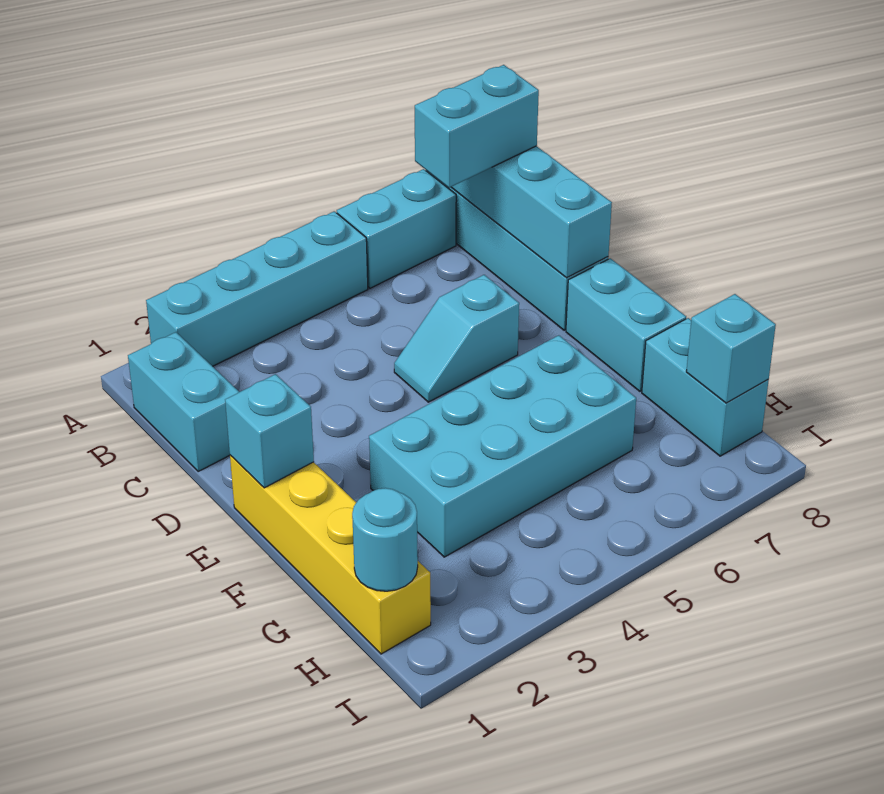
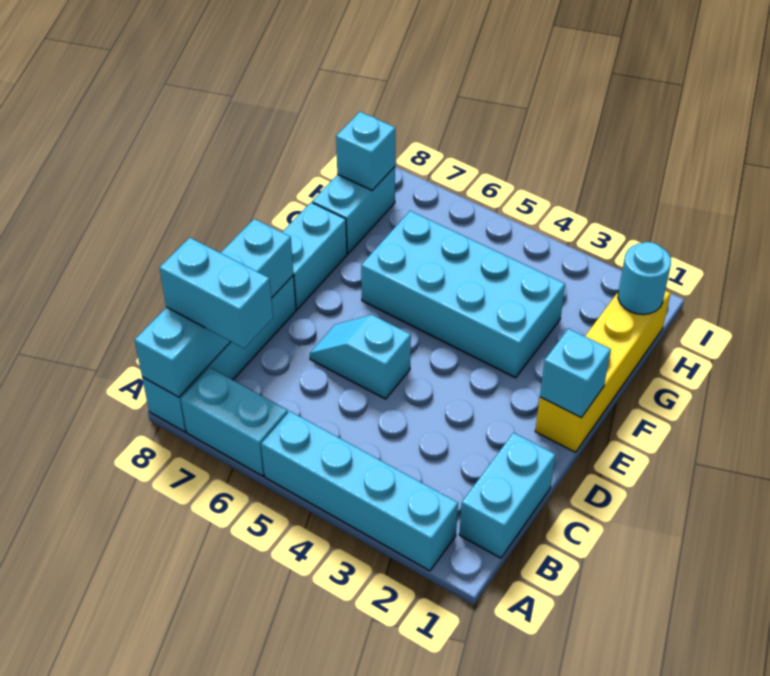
cyan 1x2 slope [394,275,519,402] -> cyan 1x2 slope turned to [310,315,411,399]

